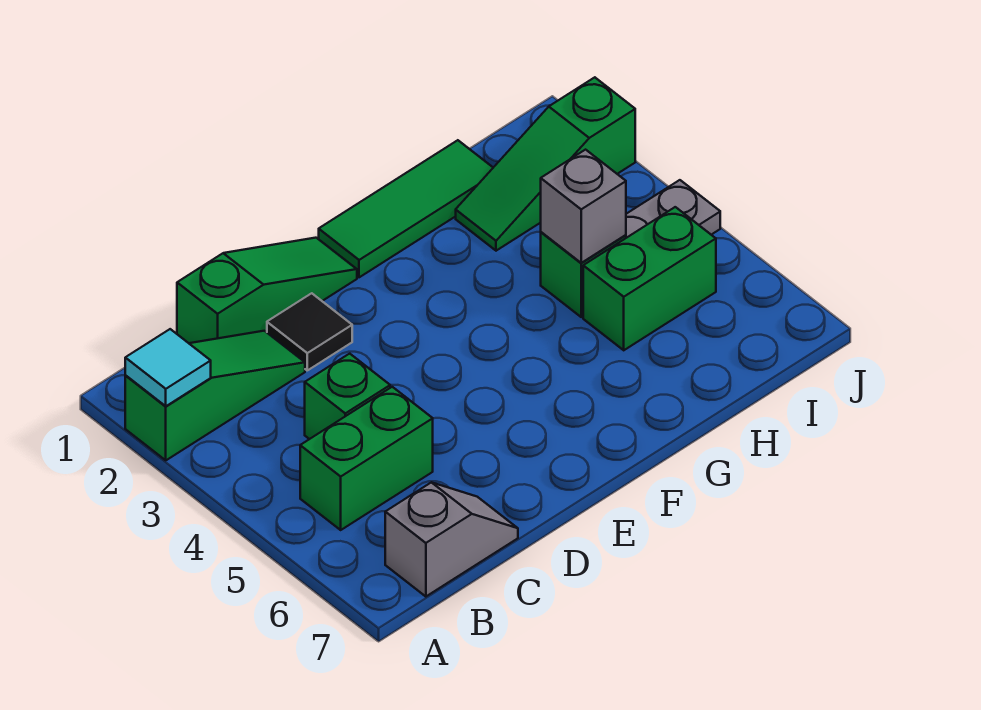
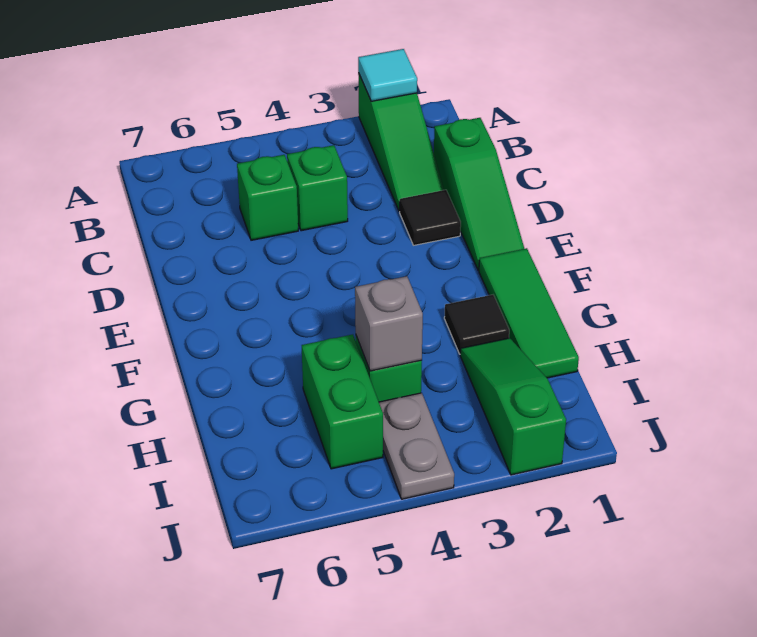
green 1x2 brick [300,387,433,530] -> green 1x1 brick [237,155,298,240]
grey 1x2 slope [385,482,518,597] -> none
none -> black 1x1 tile [444,295,509,354]

